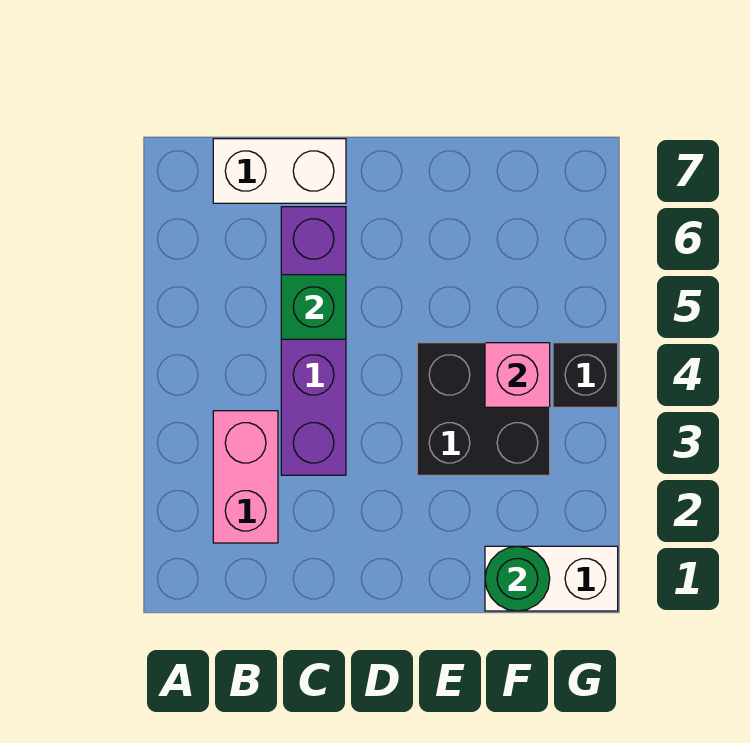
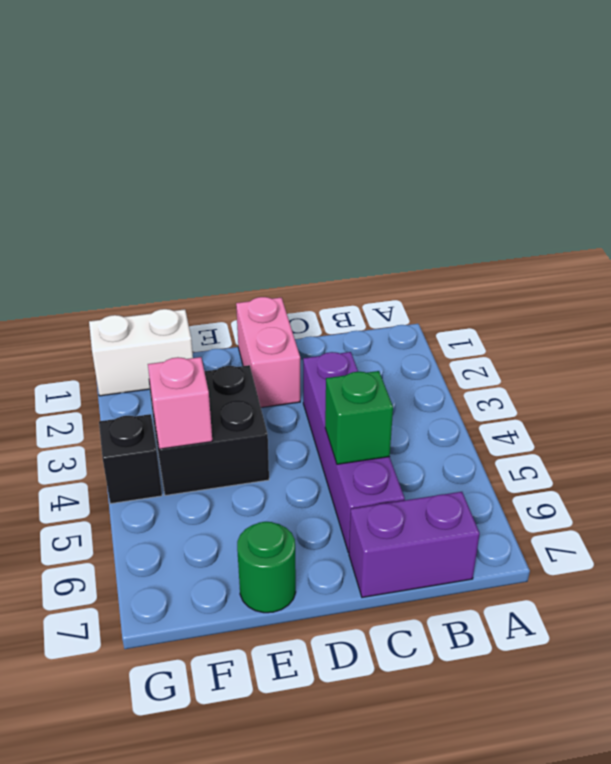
pink 1x2 brick [213,411,278,543] -> pink 1x2 brick moved to [236,297,300,408]
white 1x2 brick [213,139,346,203] -> purple 1x2 brick [349,492,480,597]
green 1x1 round brick [485,546,550,611] -> green 1x1 round brick moved to [237,522,296,613]

